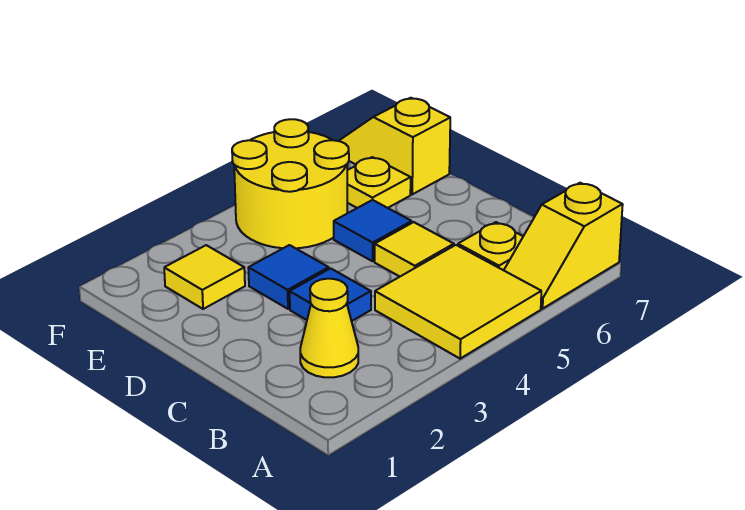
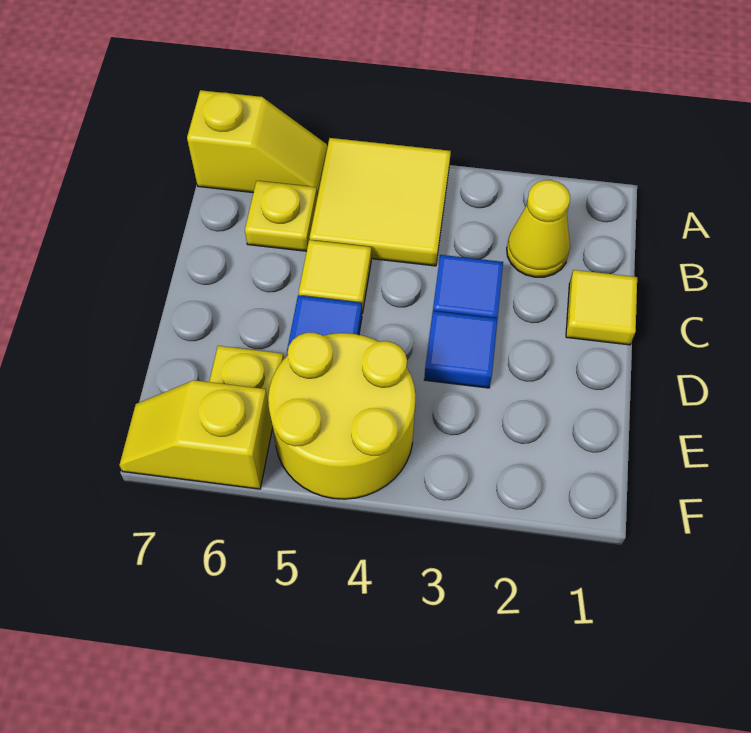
yellow 1x1 tile [164,245,245,309] -> yellow 1x1 tile moved to [566,270,637,345]
yellow 1x2 slope [339,98,450,194] -> yellow 1x2 slope turned to [119,380,273,489]

